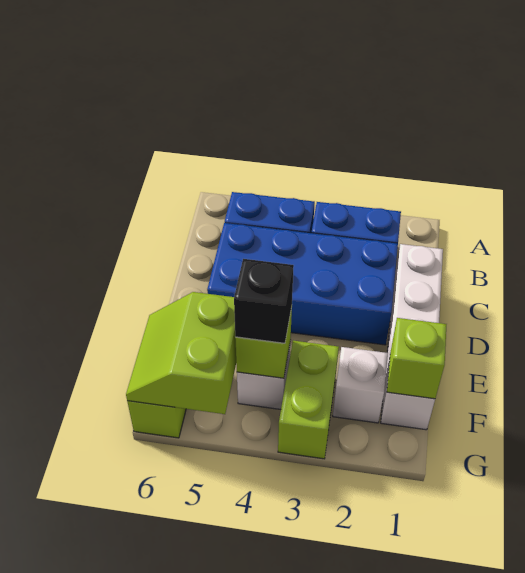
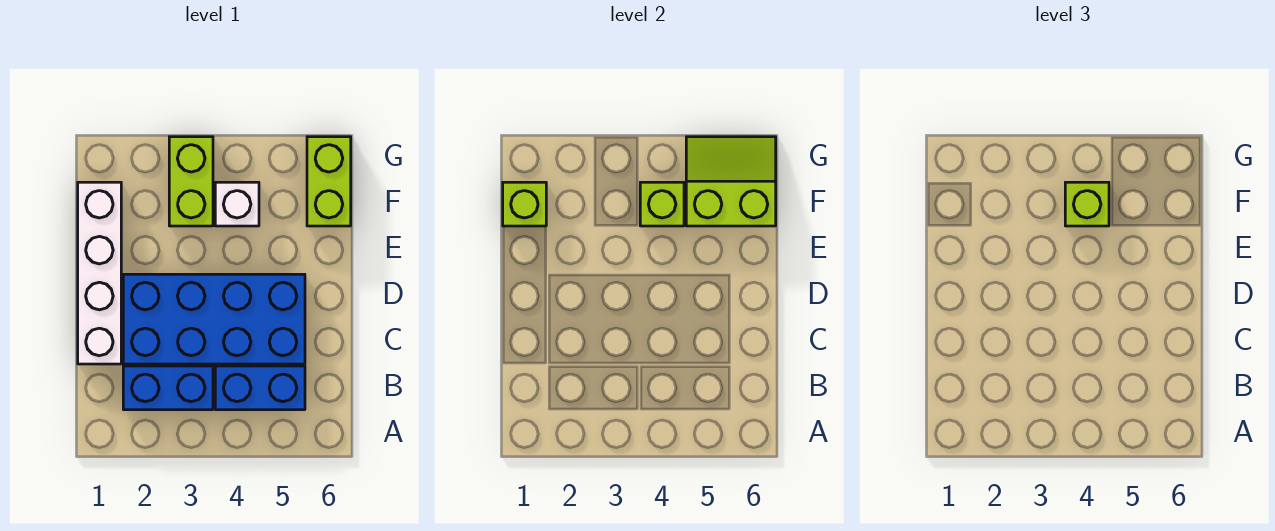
white 1x1 brick [333,347,388,423] -> none
black 1x1 brick [234,259,294,343] -> lime 1x1 brick [1065,182,1109,226]
lime 2x2 slope [126,292,236,414] -> lime 2x2 slope turned to [686,137,776,226]

